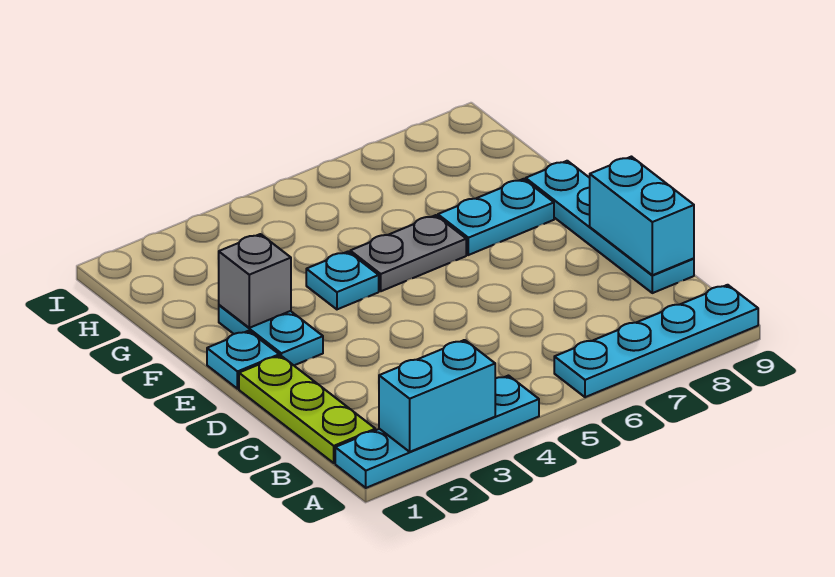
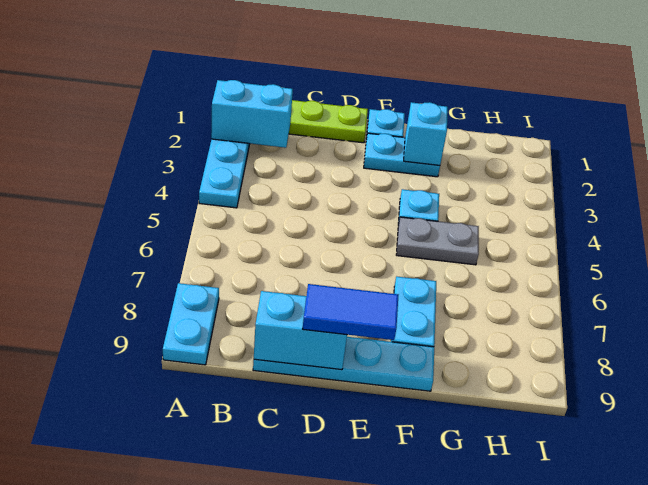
cyan 1x2 brick [379,340,495,452] -> cyan 1x2 brick turned to [211,80,293,148]
cyan 1x4 plate [554,285,758,397] -> cyan 1x2 plate [163,283,219,365]
none -> blue 1x2 tile [303,284,398,340]
grey 1x1 brick [219,234,291,328] -> cyan 1x1 brick [404,102,448,165]
grey 1x2 plate [350,215,466,291] -> grey 1x2 plate turned to [396,217,479,265]

